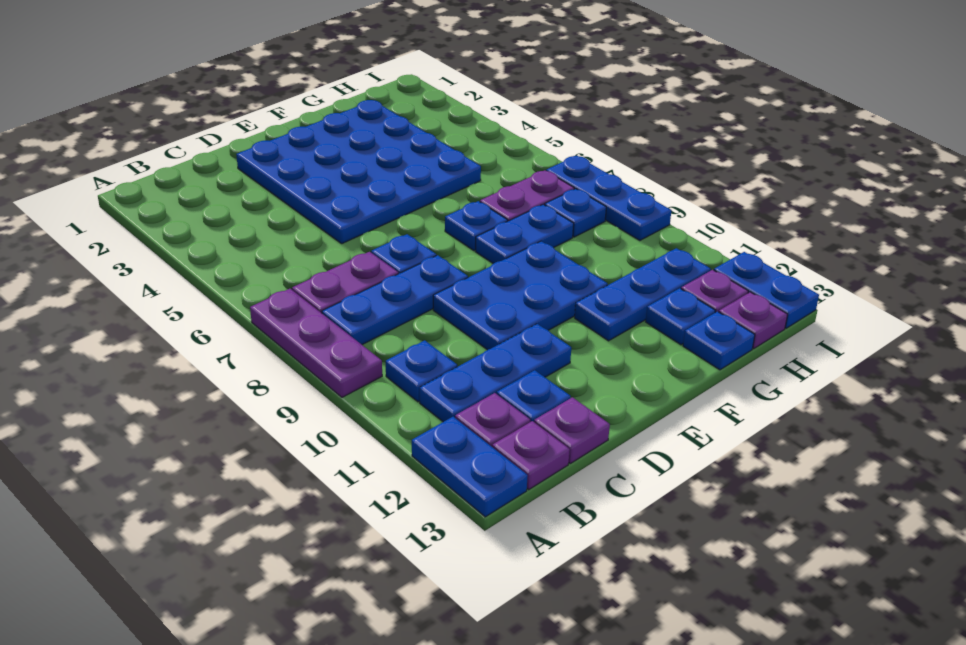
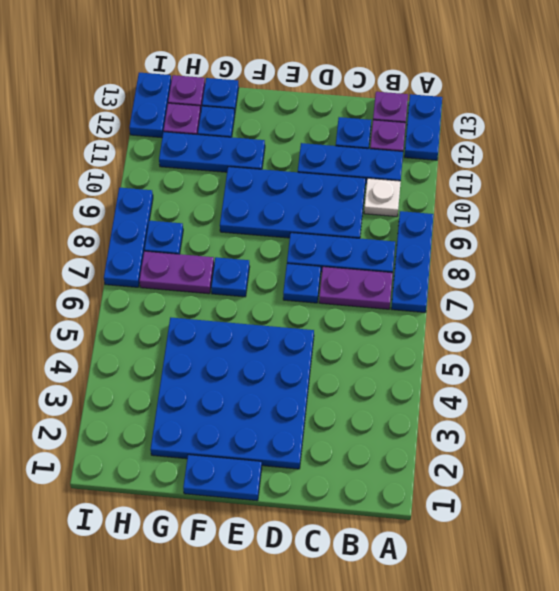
purple 1x3 plate [250,289,382,397] -> blue 1x3 plate [391,211,433,312]
blue 1x1 plate [386,340,458,402] -> white 1x1 plate [364,178,401,217]
purple 1x1 plate [534,397,610,464] -> none
blue 2x3 plate [433,241,608,350] -> blue 2x4 plate [220,167,366,238]
blue 1x2 plate [475,205,574,264] -> blue 1x2 plate moved to [183,455,262,501]

